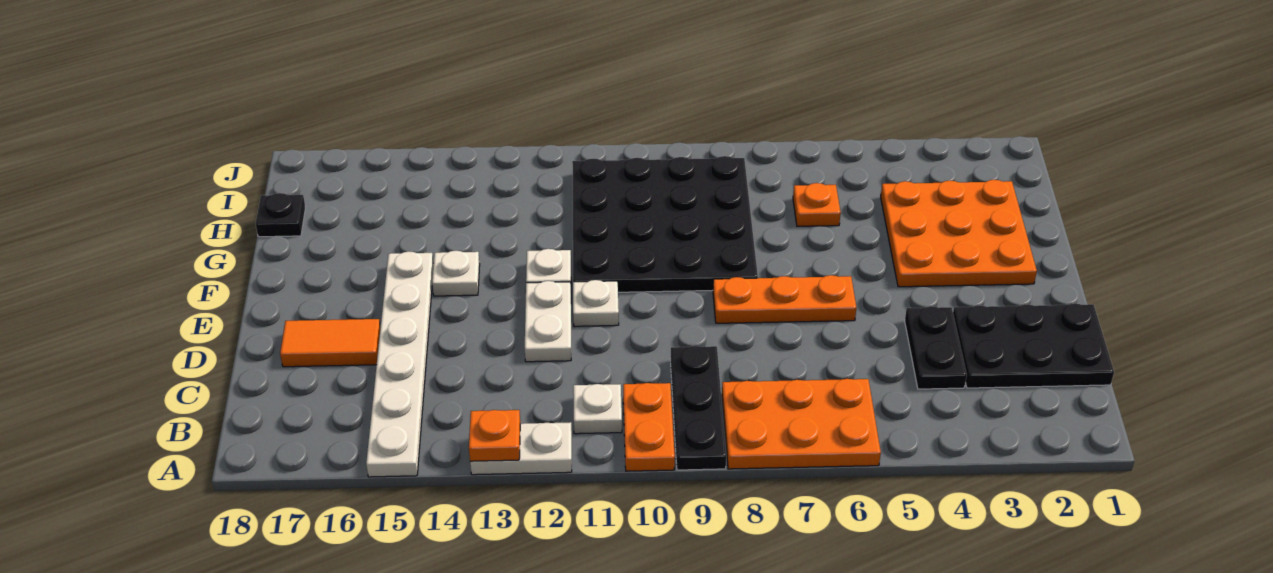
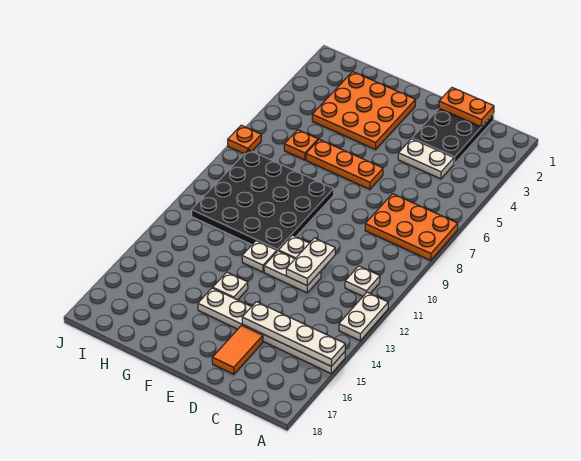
orange 2x3 plate [722,379,881,469] -> orange 2x3 plate turned to [365,194,458,260]
black 1x3 plate [670,346,726,470] -> none
orange 1x2 plate [623,383,675,471] -> orange 1x2 plate moved to [439,88,494,127]
orange 1x1 plate [469,410,520,461] -> orange 1x1 plate moved to [228,125,261,154]
none -> white 1x4 plate [242,302,345,366]
black 1x2 plate [905,306,967,389] -> white 1x2 plate [398,139,454,179]
none -> white 1x2 plate [286,238,335,286]
orange 1x3 plate [713,275,856,323] -> orange 1x3 plate turned to [306,139,383,189]
black 1x1 plate [256,193,306,237] -> none

